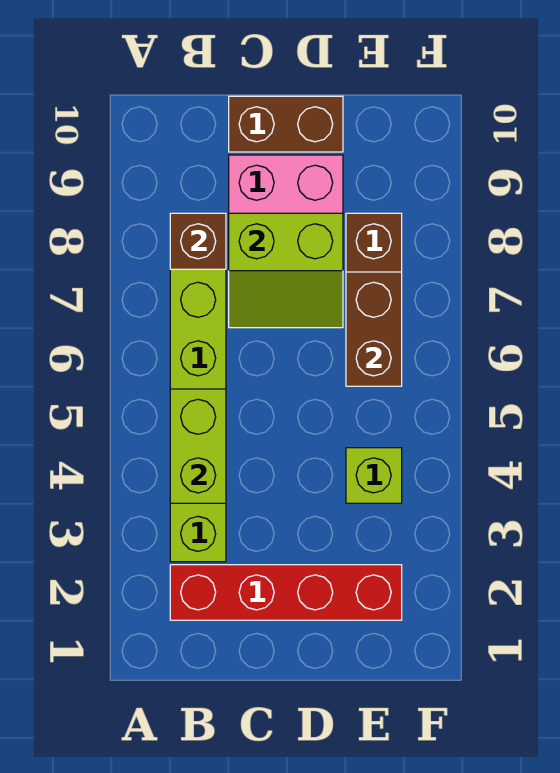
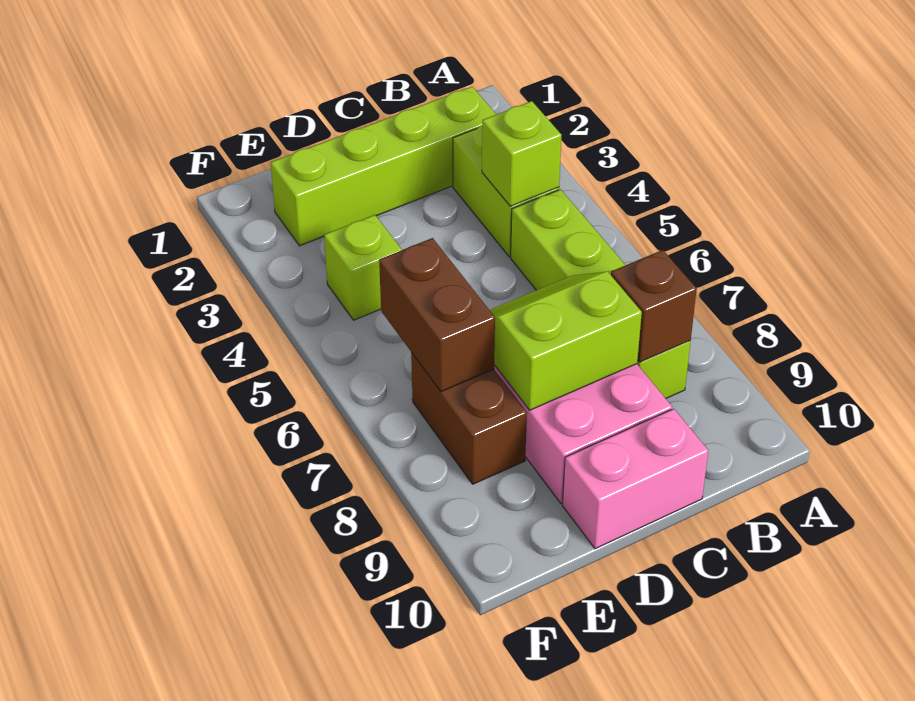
red 1x4 brick [170,565,402,620] -> lime 1x4 brick [271,87,496,246]
lime 1x2 brick [170,389,226,503] -> lime 1x1 brick [482,101,562,206]
brown 1x2 brick [229,96,343,152] -> pink 1x2 brick [562,409,708,549]

